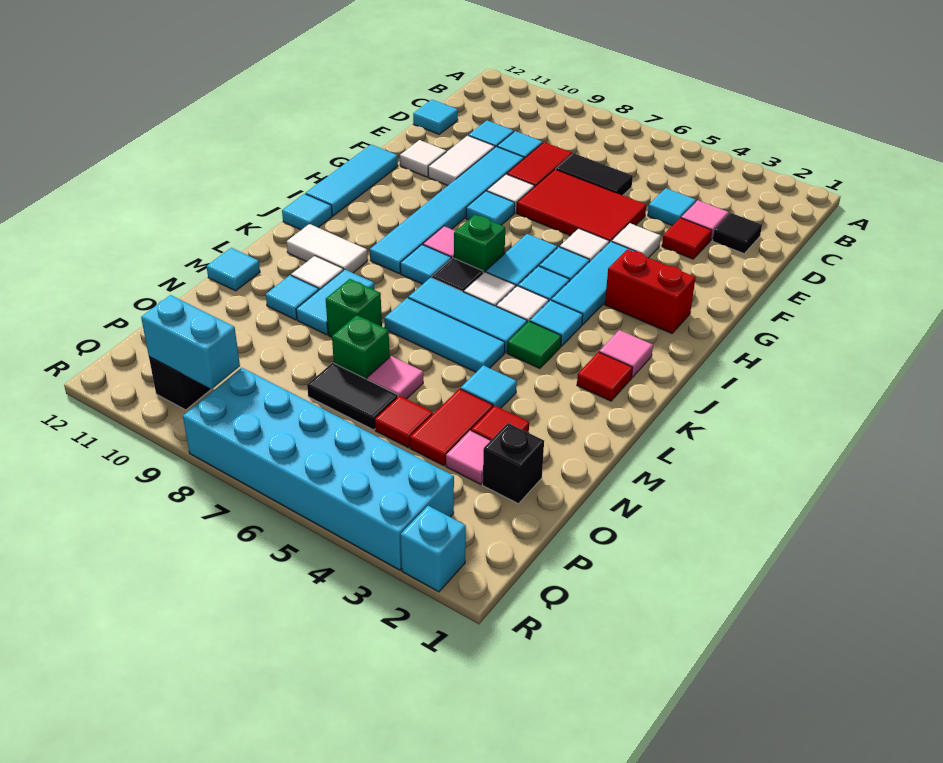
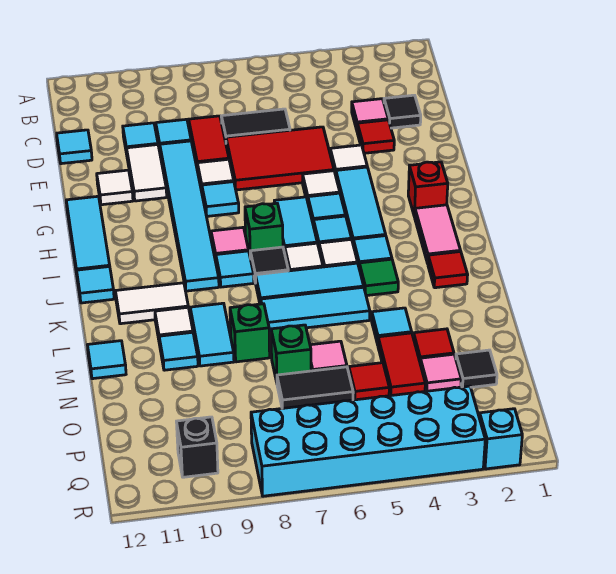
cyan 1x1 tile [648,188,696,226] -> none
red 1x2 brick [605,249,696,333] -> red 1x1 brick [408,162,448,217]
pink 1x1 tile [599,330,653,378] -> pink 1x2 tile [415,205,461,263]
black 1x1 brick [483,423,544,504] -> black 1x1 tile [456,350,497,387]
cyan 1x2 brick [141,295,240,389] -> none

